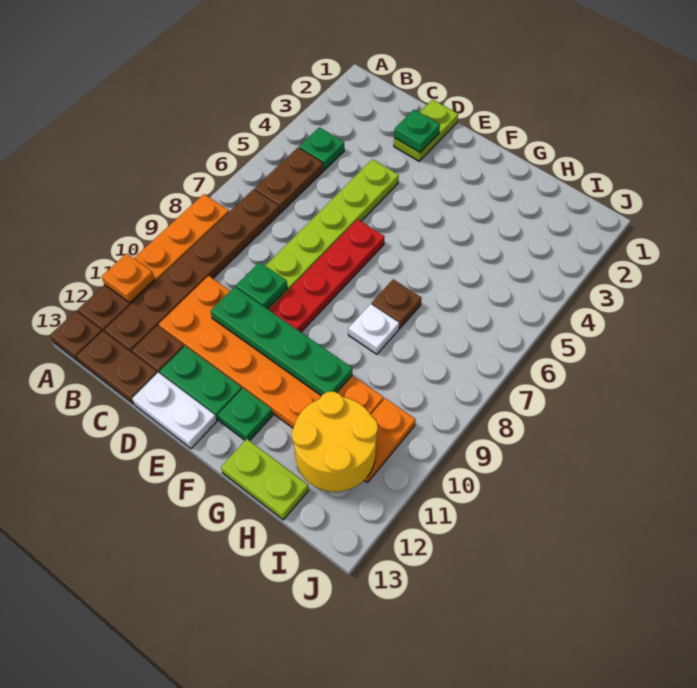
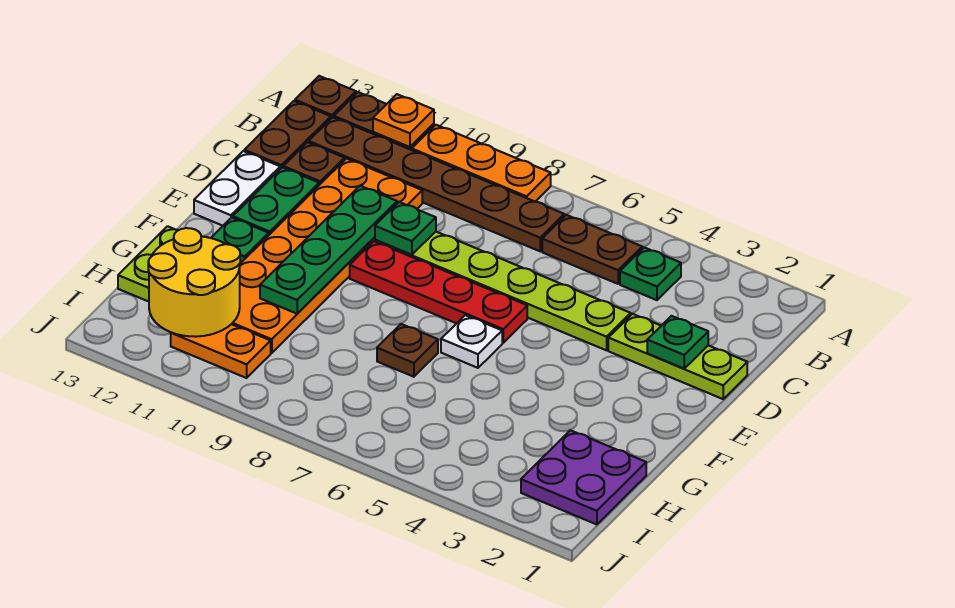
lime 1x2 plate [394,99,458,161] -> lime 1x3 plate [608,314,747,399]
white 1x1 plate [348,304,399,354] -> white 1x1 plate moved to [441,315,502,368]
none -> purple 2x2 plate [521,430,646,524]

